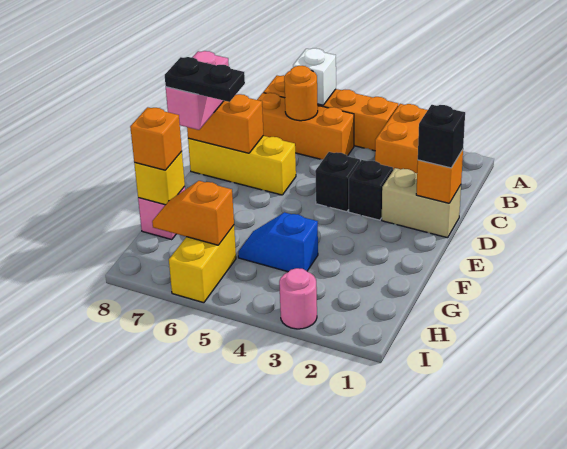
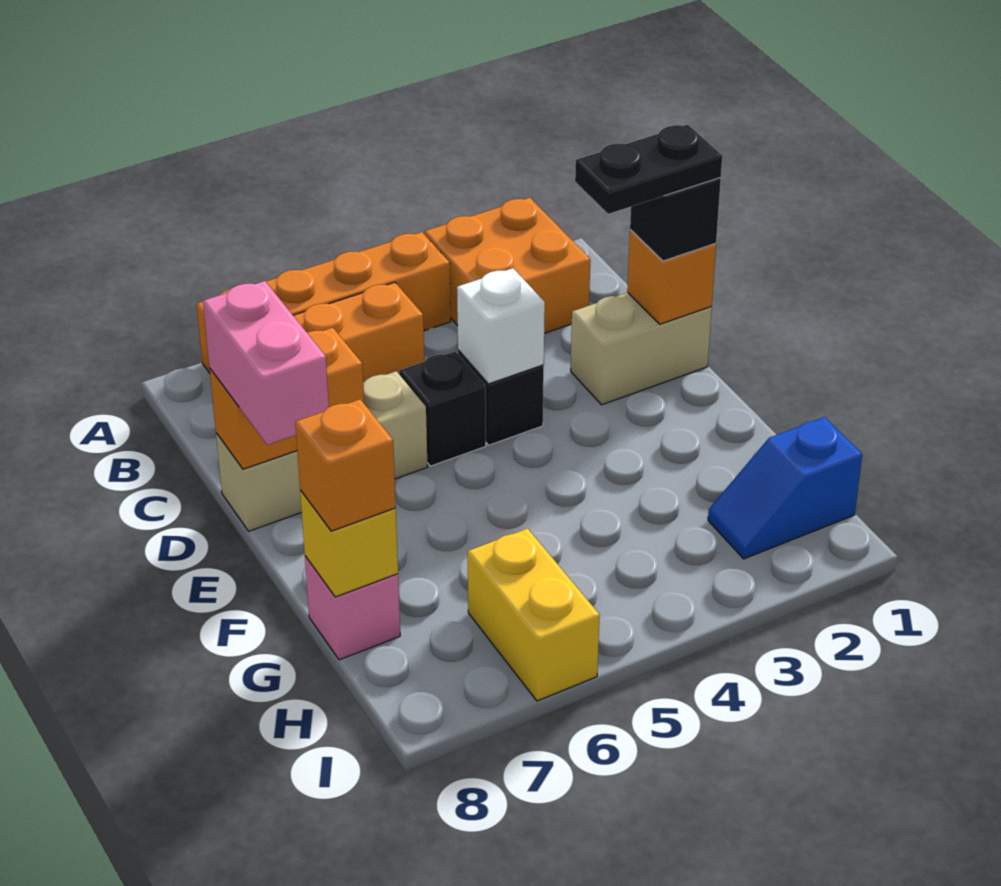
white 1x1 brick [293,48,336,105] -> white 1x1 brick moved to [457,268,545,384]
orange 1x1 round brick [284,66,318,121] -> none
black 1x1 brick [349,160,393,220] -> black 1x1 brick moved to [399,351,486,466]
yellow 1x3 brick [188,136,296,195] -> tan 1x3 brick [216,371,428,531]
black 1x2 plate [165,57,245,102] -> black 1x2 plate moved to [575,125,722,214]
blue 1x2 slope [238,212,318,272] -> blue 1x2 slope moved to [708,417,862,559]
orange 1x2 slope [152,181,234,245] -> none
pink 1x1 round brick [279,268,317,329] -> none

